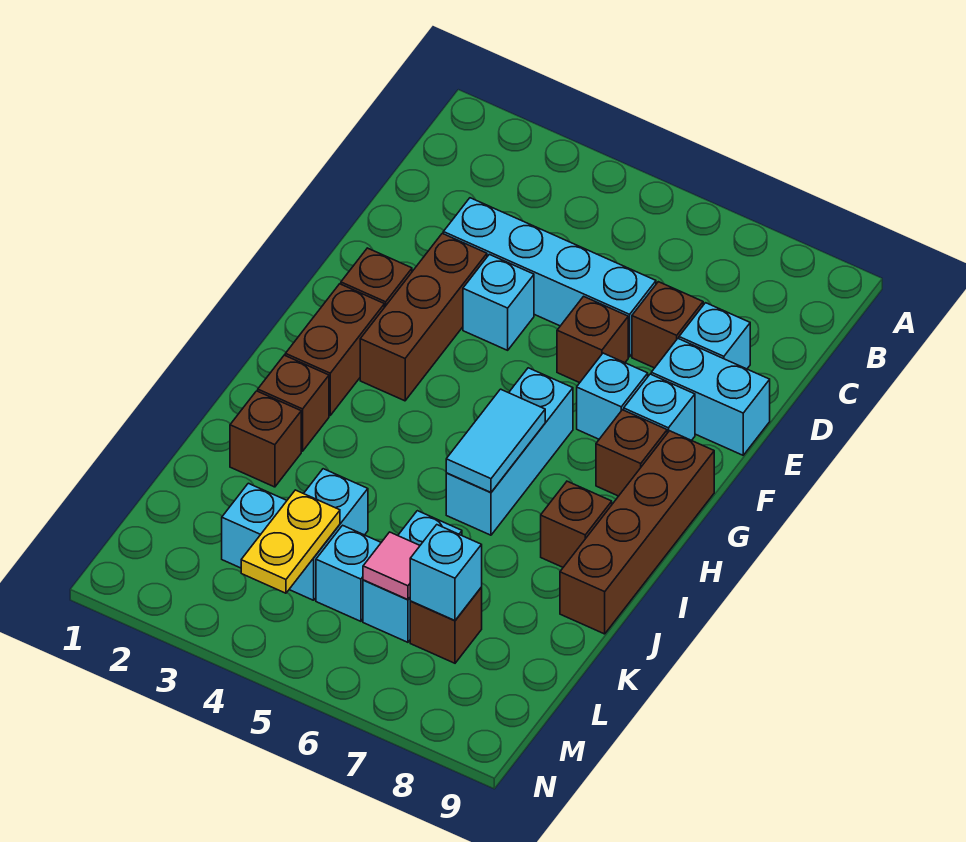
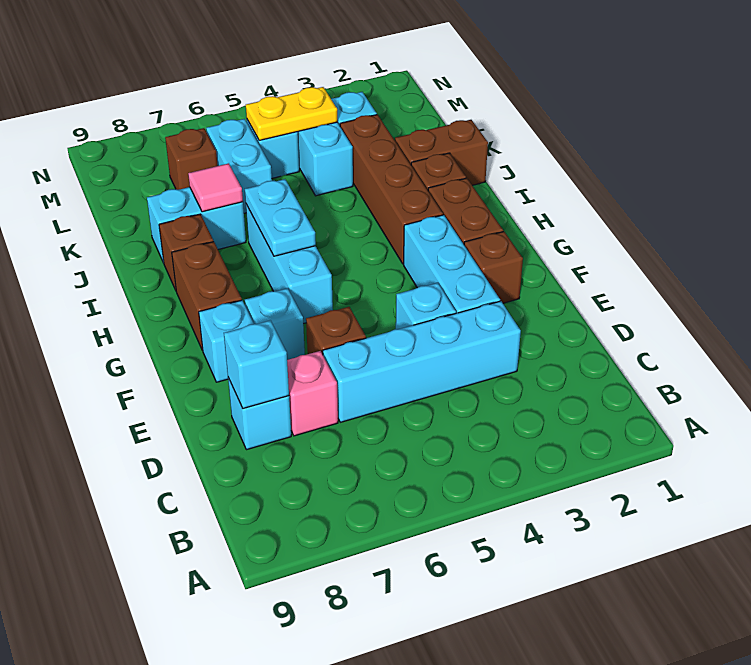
brown 1x1 brick [632,282,703,368] -> pink 1x1 brick [287,351,338,436]
brown 1x3 brick [360,233,487,401] -> cyan 1x3 brick [404,215,500,313]
cyan 1x2 brick [651,339,770,455] -> cyan 1x2 brick moved to [147,187,246,263]
brown 1x1 brick [596,410,667,496] -> brown 1x2 brick [172,242,242,350]
brown 1x4 brick [560,431,714,634] -> brown 1x4 brick moved to [340,115,443,264]
cyan 1x2 tile [446,389,545,493] -> cyan 1x2 plate [245,179,316,256]
brown 1x1 brick [230,391,301,487] -> brown 1x2 brick [395,120,488,186]
yellow 1x2 plate [241,490,340,593] -> yellow 1x2 plate turned to [246,87,337,140]
pink 1x1 tile [363,532,420,600] -> pink 1x1 tile moved to [188,163,243,212]
cyan 1x1 brick [410,525,482,620] -> cyan 1x1 brick moved to [224,320,289,408]

